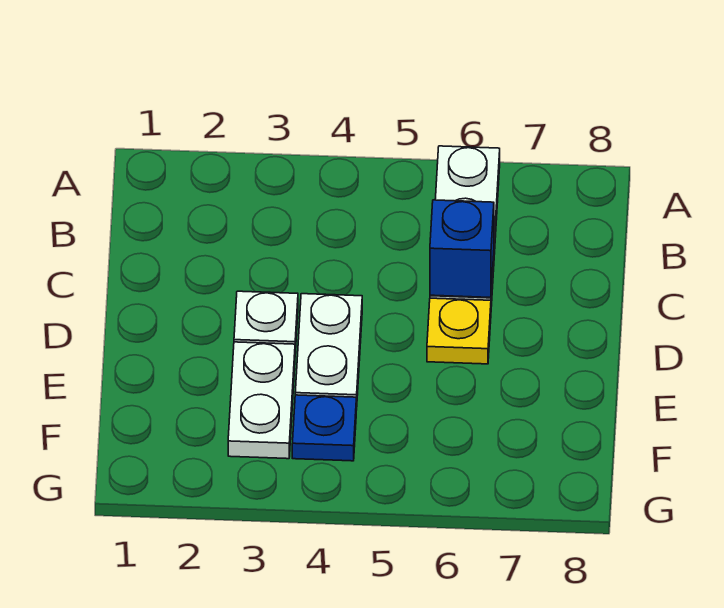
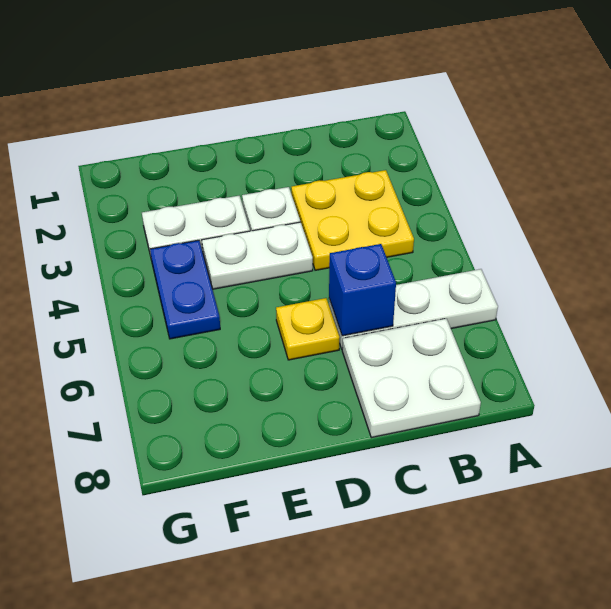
none -> yellow 2x2 plate [291,170,414,270]
none -> white 2x2 plate [342,319,481,438]
blue 1x1 plate [292,395,356,461] -> blue 1x2 plate [150,240,220,339]

